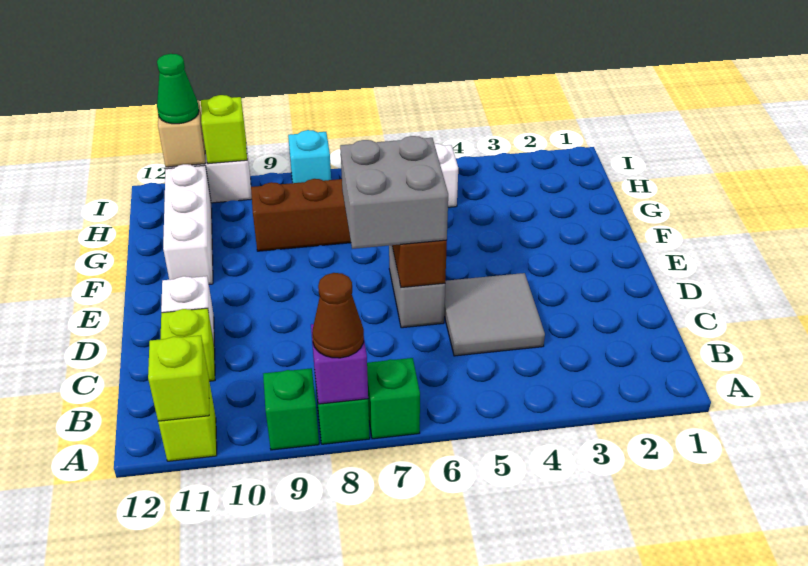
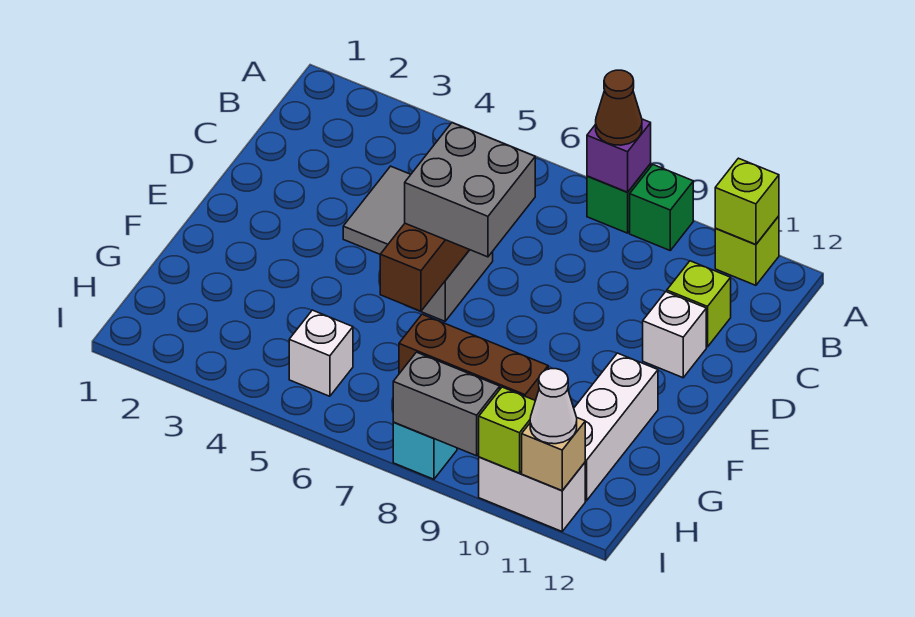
green 1x1 brick [367,358,420,439] -> none
none -> grey 1x2 brick [393,352,500,456]
green 1x1 cone [157,54,199,124] -> white 1x1 cone [530,369,577,444]

